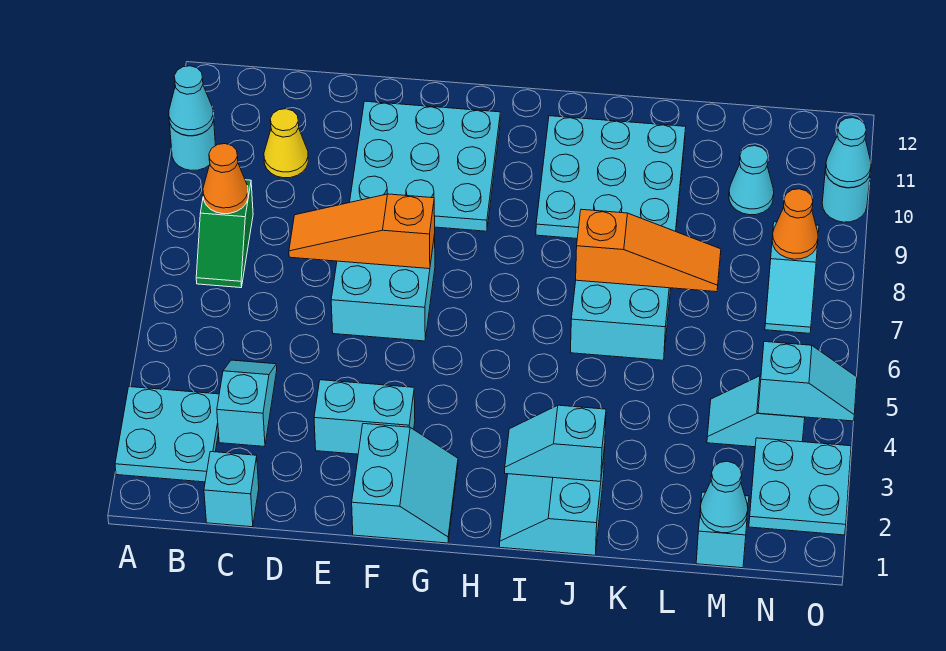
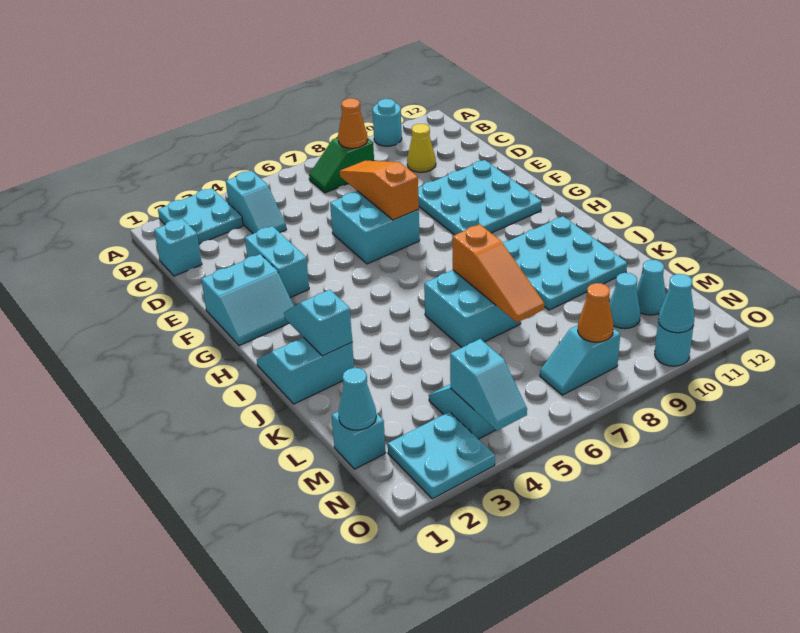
cyan 1x1 cone [169,66,214,136] -> cyan 1x1 cone moved to [637,260,666,315]
cyan 1x2 slope [217,360,277,447] -> cyan 1x2 slope turned to [226,171,286,234]

